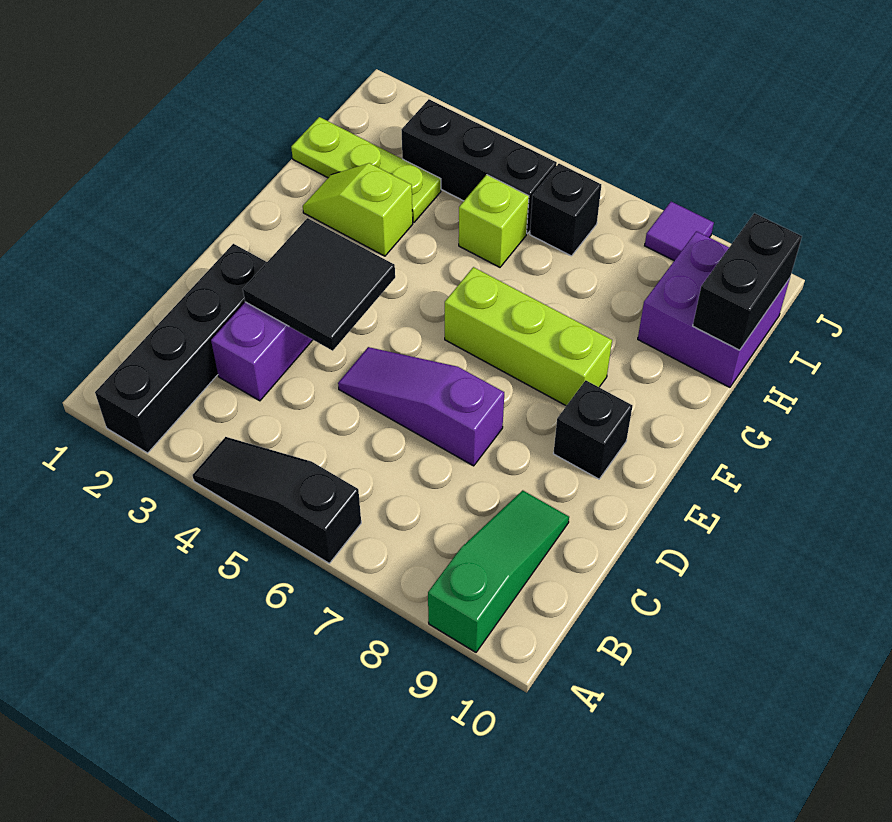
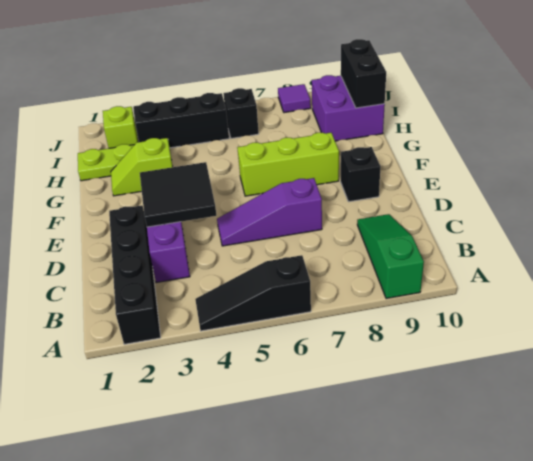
lime 1x1 brick [459,175,529,267] -> lime 1x1 brick moved to [103,106,138,148]

